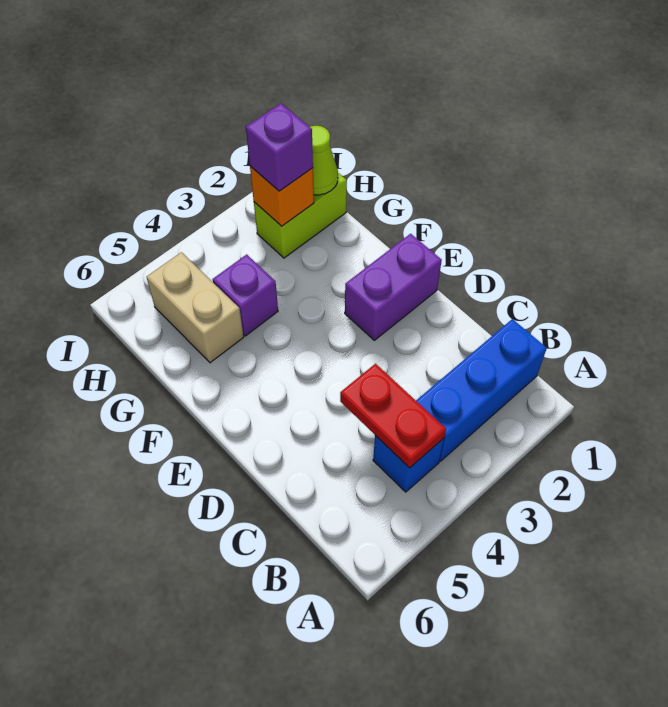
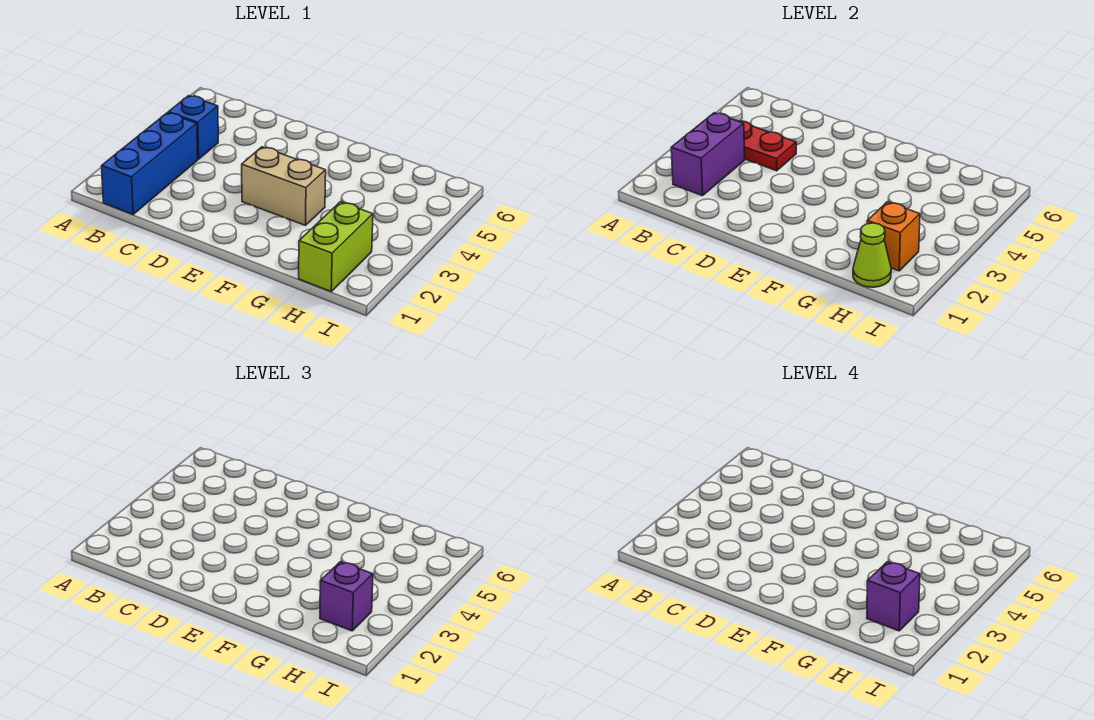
purple 1x2 brick [345,234,442,340] -> purple 1x2 brick moved to [671,113,745,196]
purple 1x1 brick [213,254,278,336] -> purple 1x1 brick moved to [867,562,920,631]
tan 1x2 brick [147,252,244,363] -> tan 1x2 brick moved to [242,147,326,225]

